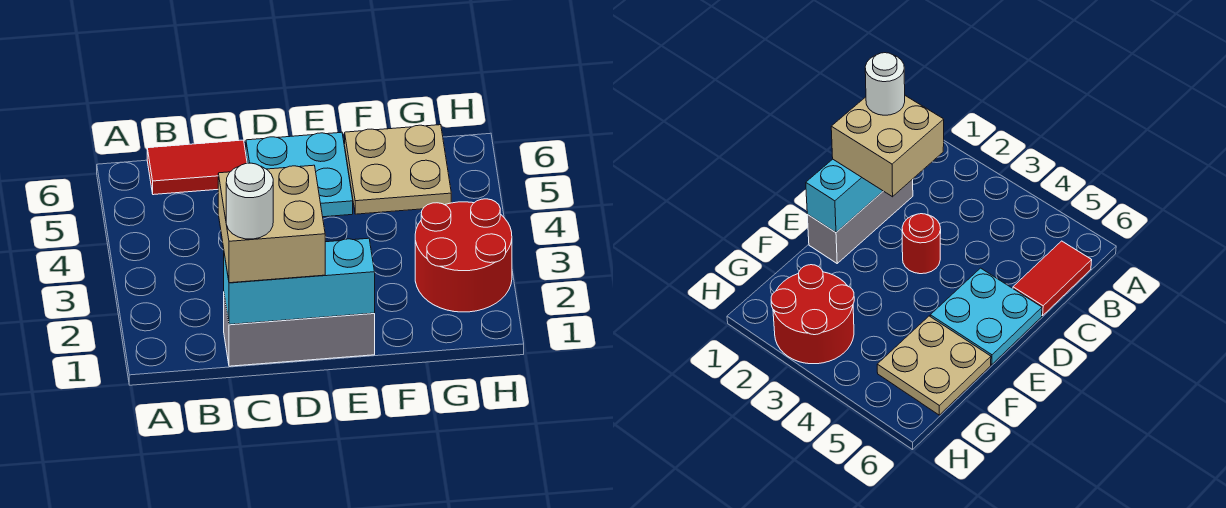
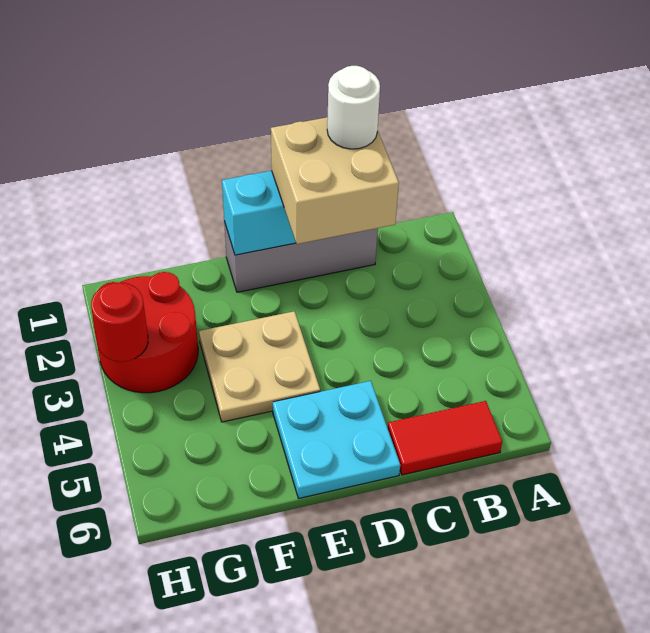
red 1x1 round brick [902,214,941,274] -> red 1x1 round brick moved to [91,282,148,362]
tan 2x2 plate [345,125,451,214] -> tan 2x2 plate moved to [199,311,320,422]

